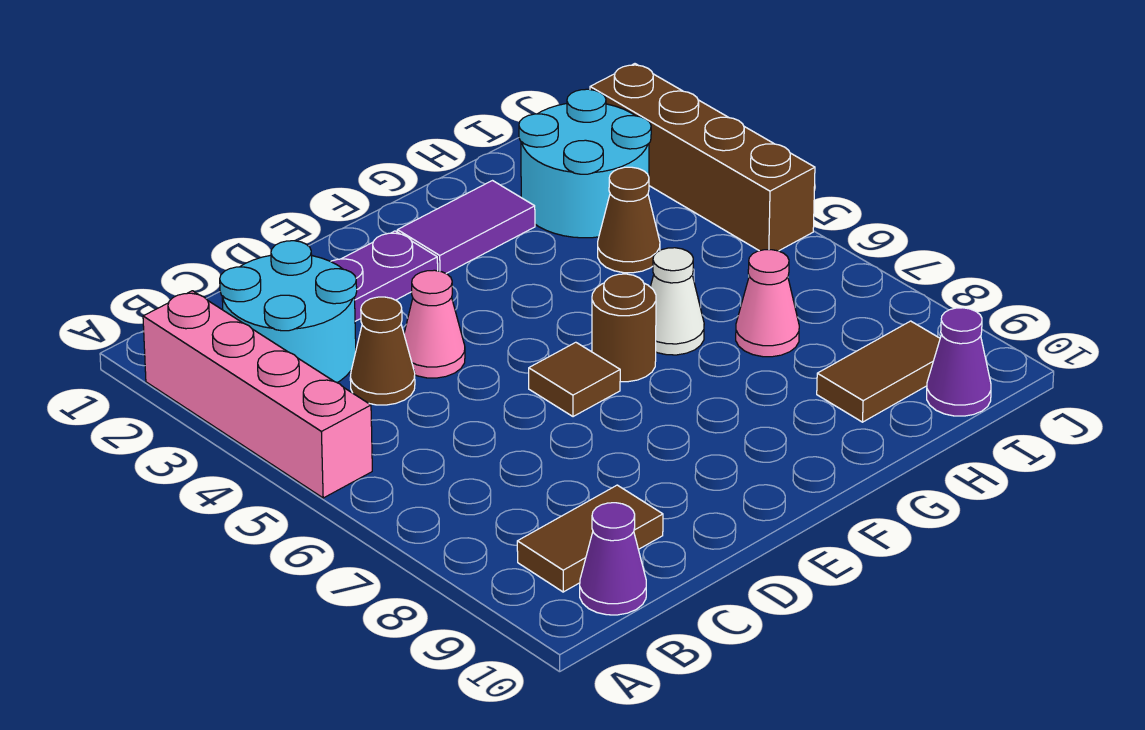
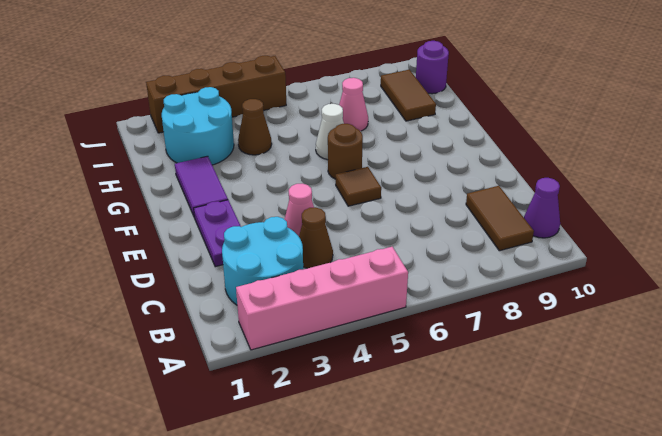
purple 1x1 cone [927,308,991,416] -> purple 1x1 round brick [416,41,449,94]

